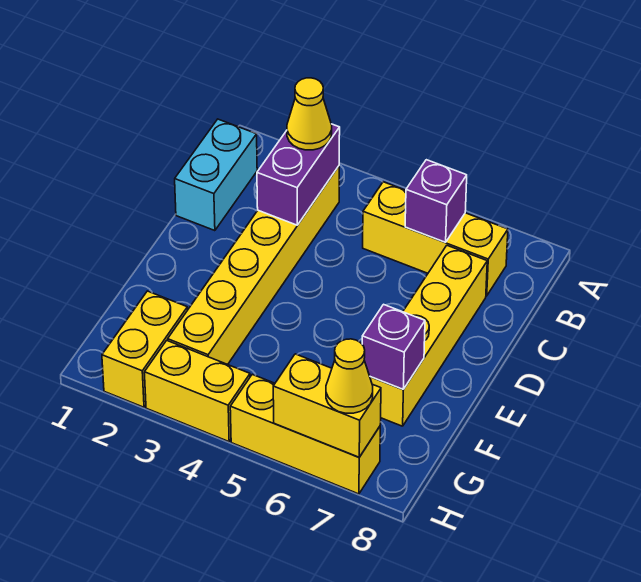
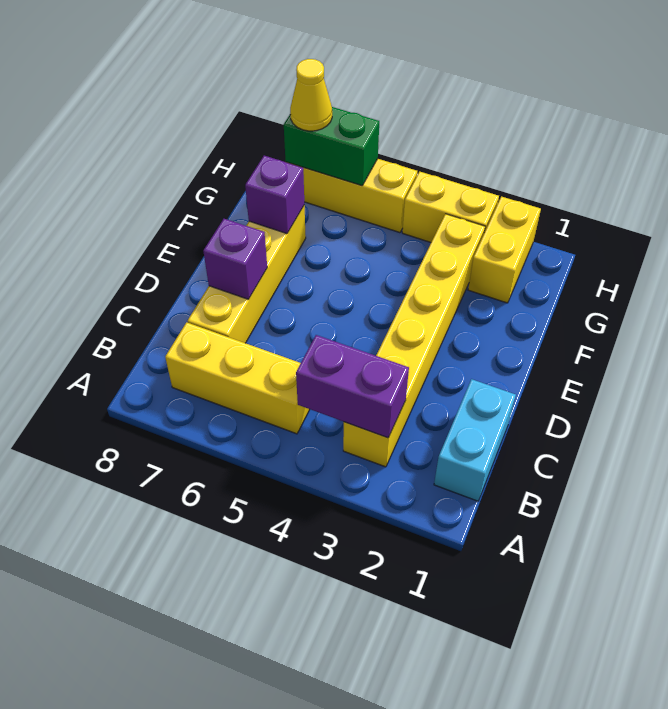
purple 1x2 brick [257,124,340,225] -> purple 1x2 brick turned to [296,335,409,438]
yellow 1x1 cone [287,78,332,150] -> none
purple 1x1 brick [405,160,467,242] -> purple 1x1 brick moved to [203,219,267,299]
yellow 1x2 brick [273,354,381,457] -> green 1x2 brick [284,107,379,185]

